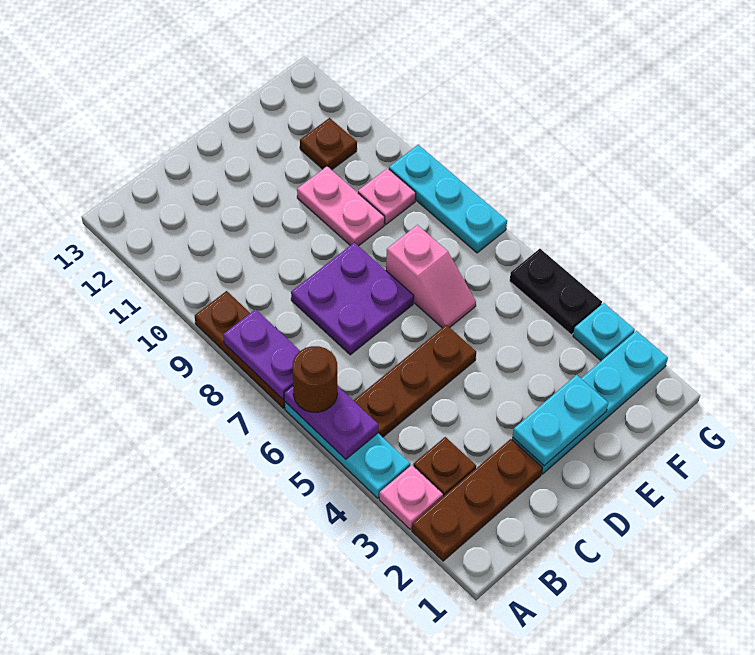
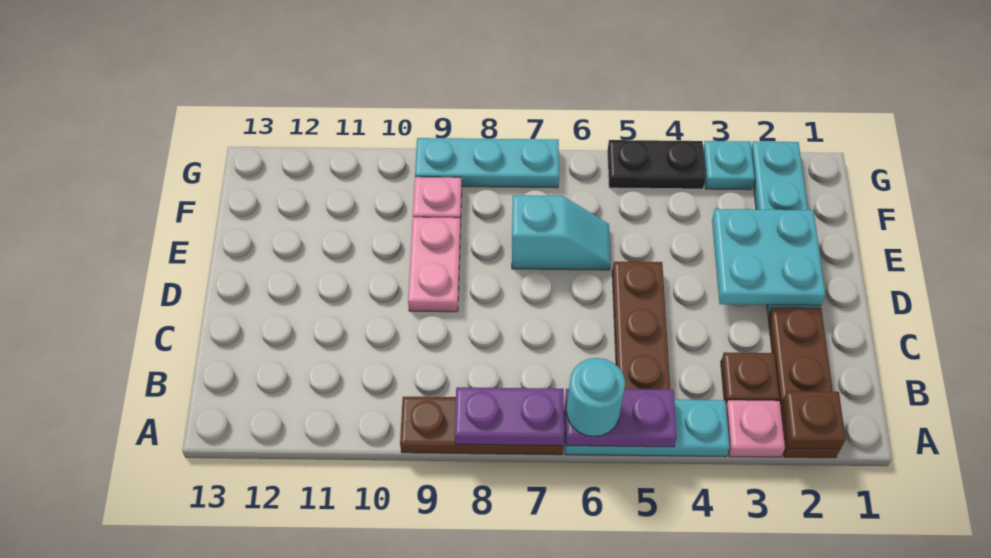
brown 1x1 round brick [292,346,337,412] -> cyan 1x1 round brick [567,358,625,437]
purple 2x2 plate [291,242,414,355] -> none
cyan 1x2 plate [512,375,608,466] -> cyan 2x2 plate [712,209,825,305]
pink 1x2 slope [386,225,476,328] -> cyan 1x2 slope [512,195,611,270]
pink 1x2 plate [297,166,385,246] -> pink 1x2 plate turned to [408,217,460,312]
brown 1x1 plate [300,118,357,170] -> brown 1x1 plate moved to [783,391,846,449]

